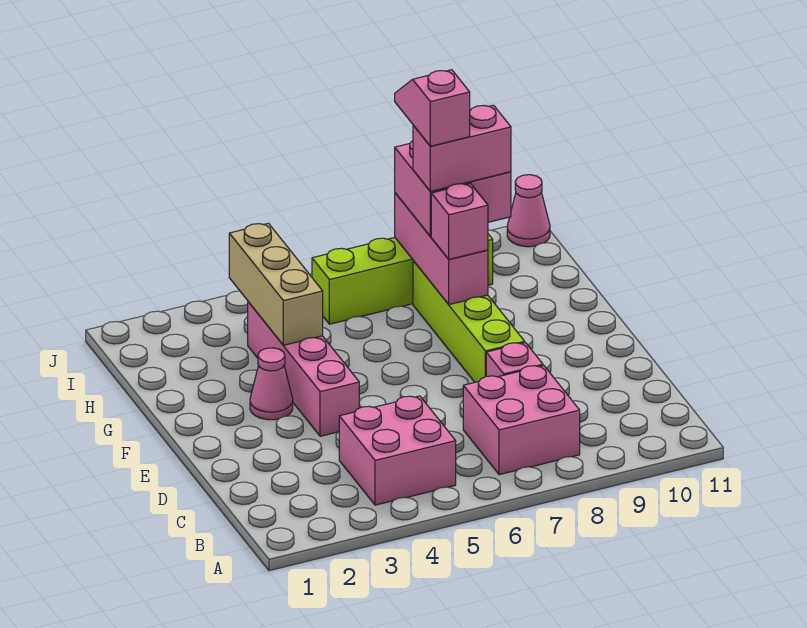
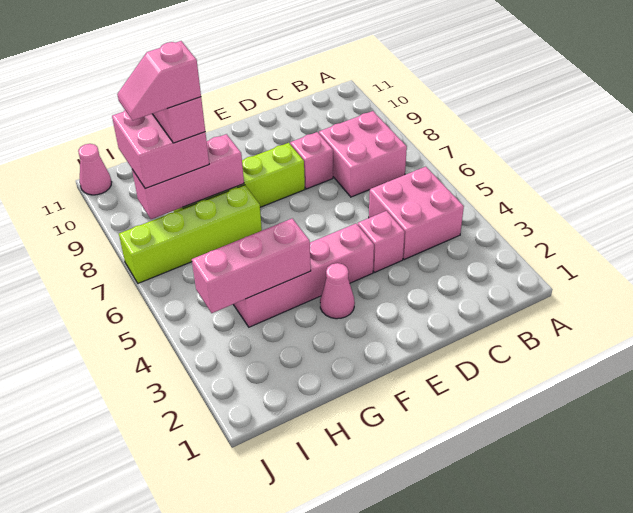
tan 1x3 brick [229,223,323,345] -> pink 1x3 brick [192,219,311,313]
pink 1x1 brick [431,184,488,259] -> pink 1x1 brick moved to [358,211,405,272]
lime 1x4 brick [312,234,493,324] -> lime 1x4 brick turned to [119,185,262,283]

